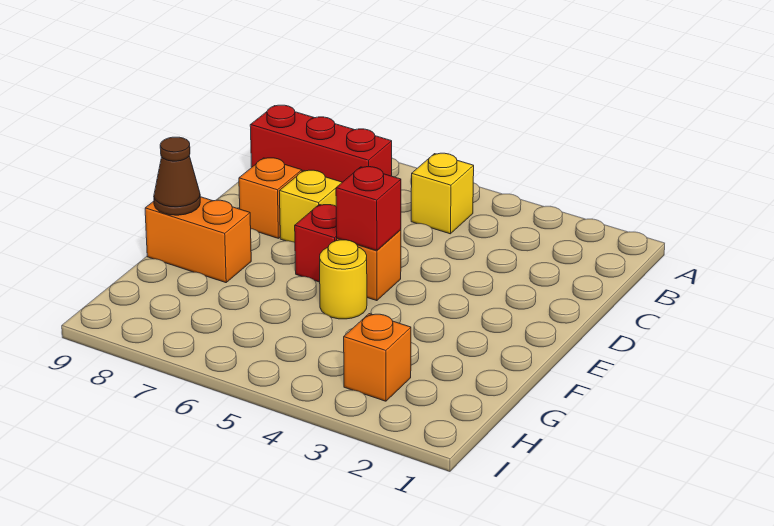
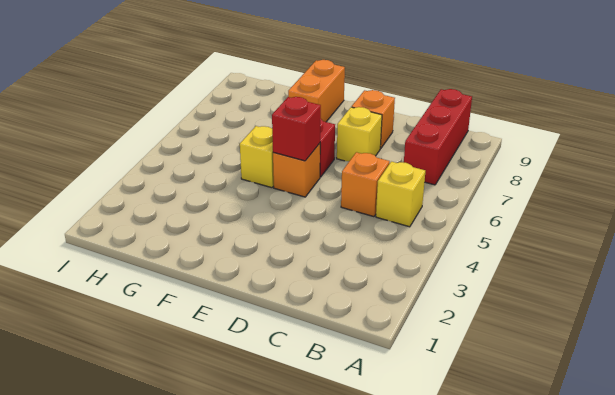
yellow 1x1 round brick [320,240,367,319] -> yellow 1x1 brick [240,126,274,188]
brown 1x1 cone [154,137,200,215] -> none
orange 1x1 brick [344,314,411,401] -> orange 1x1 brick moved to [341,152,389,217]

